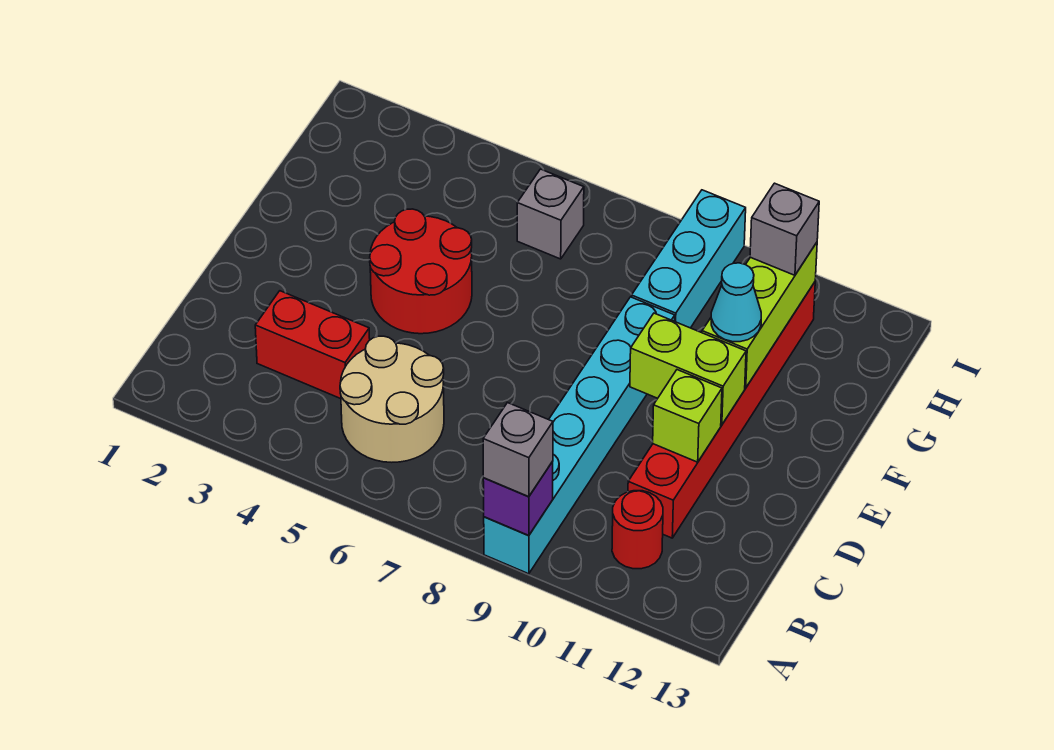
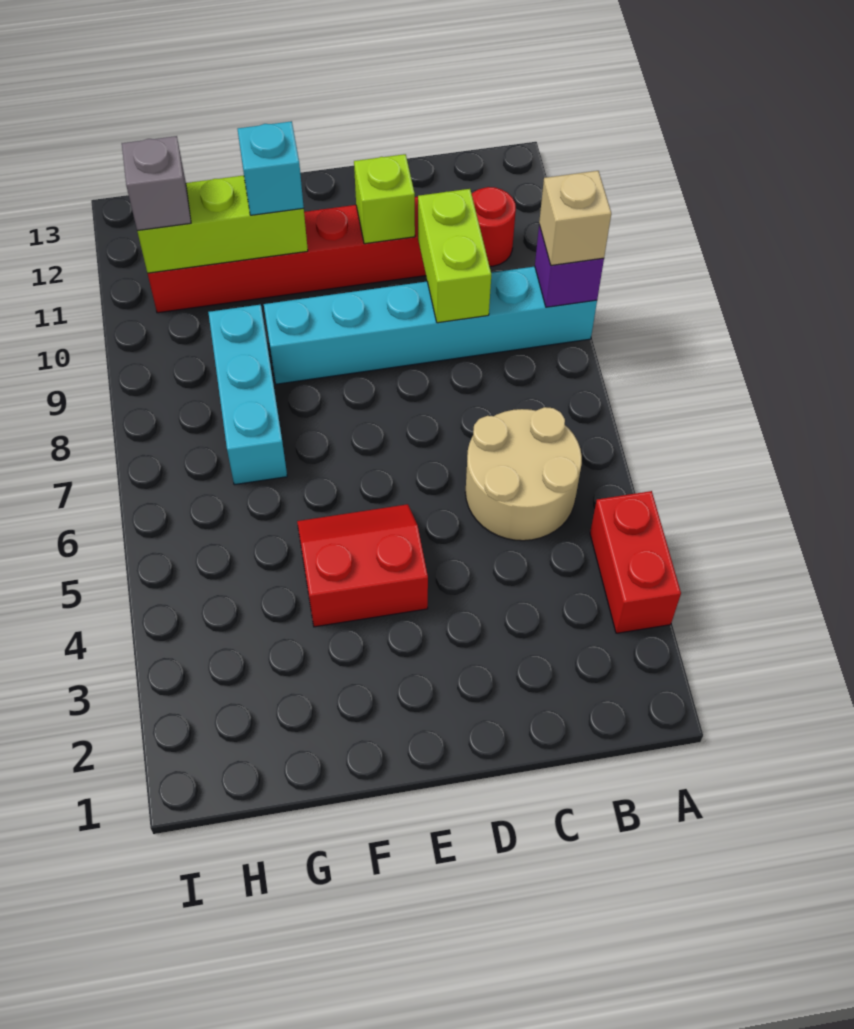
grey 1x1 brick [483,403,553,497] -> tan 1x1 brick [539,171,611,265]
red 1x2 brick [255,291,370,399] -> red 1x2 brick moved to [590,491,681,633]
red 2x2 round brick [370,209,472,334] -> red 2x2 slope [297,504,428,627]
lime 1x2 brick [630,313,746,425] -> lime 1x2 brick moved to [418,189,491,323]
cyan 1x1 cone [711,263,761,342] -> cyan 1x1 brick [238,121,304,215]
cyan 1x3 brick [632,190,746,328] -> cyan 1x3 brick turned to [208,305,287,485]
grey 1x1 brick [517,169,584,259] -> none

